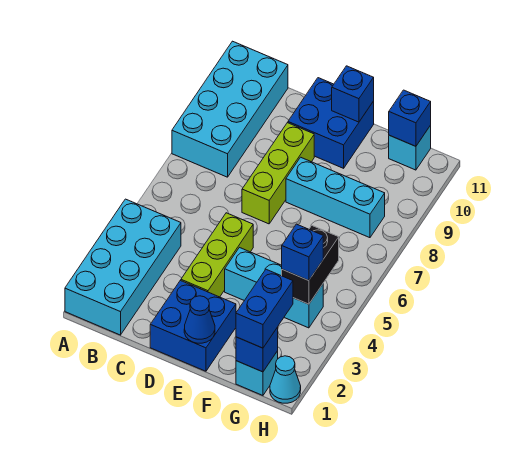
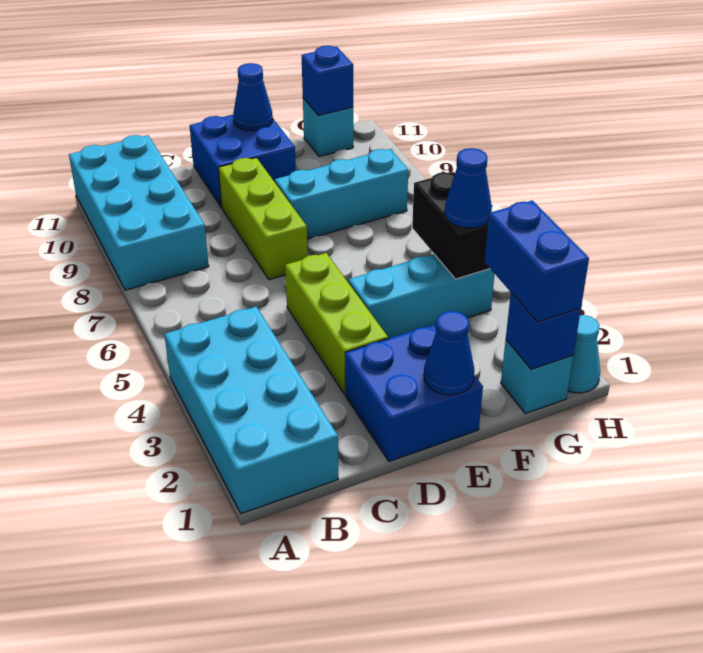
blue 1x1 brick [332,66,374,122] -> blue 1x1 cone [233,63,273,131]
blue 1x1 brick [282,224,323,281] -> blue 1x1 cone [445,148,492,228]

